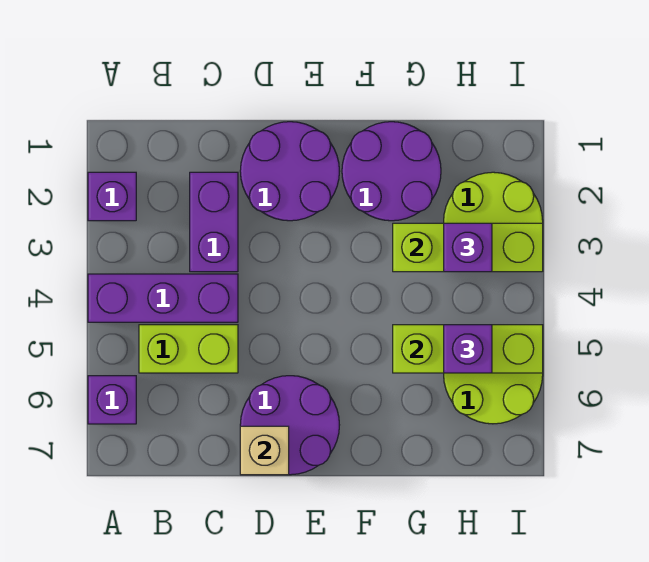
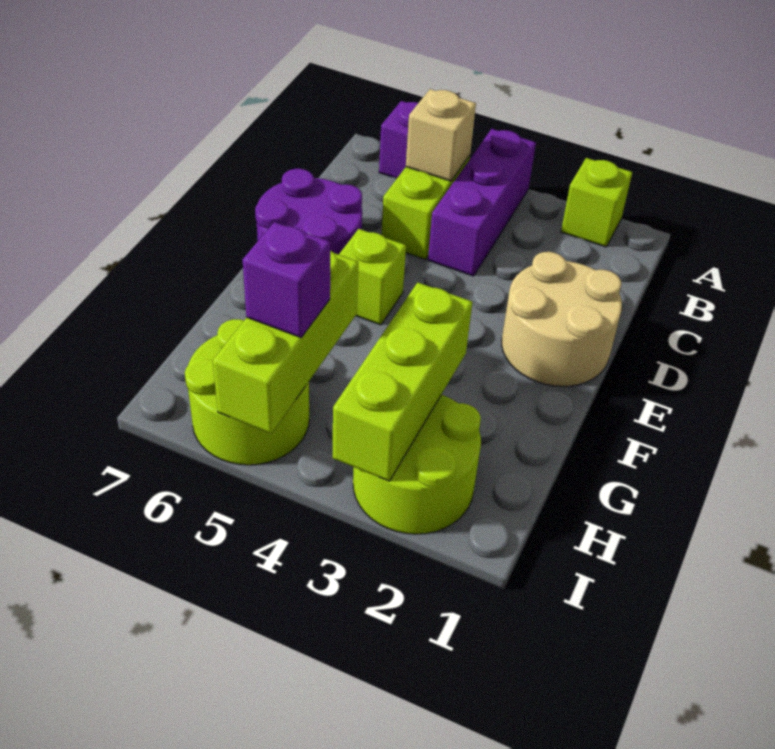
purple 1x1 brick [88,172,136,221] -> lime 1x1 brick [561,158,632,247]
purple 1x2 brick [190,172,238,272] -> none
purple 2x2 round brick [240,122,340,221] -> tan 2x2 round brick [502,252,622,386]
tan 1x1 brick [240,426,289,475] -> tan 1x1 brick moved to [406,89,476,181]
none -> lime 1x1 brick [339,229,406,325]
purple 2x2 round brick [342,122,441,221] -> none
purple 1x1 brick [444,223,492,272] -> none

